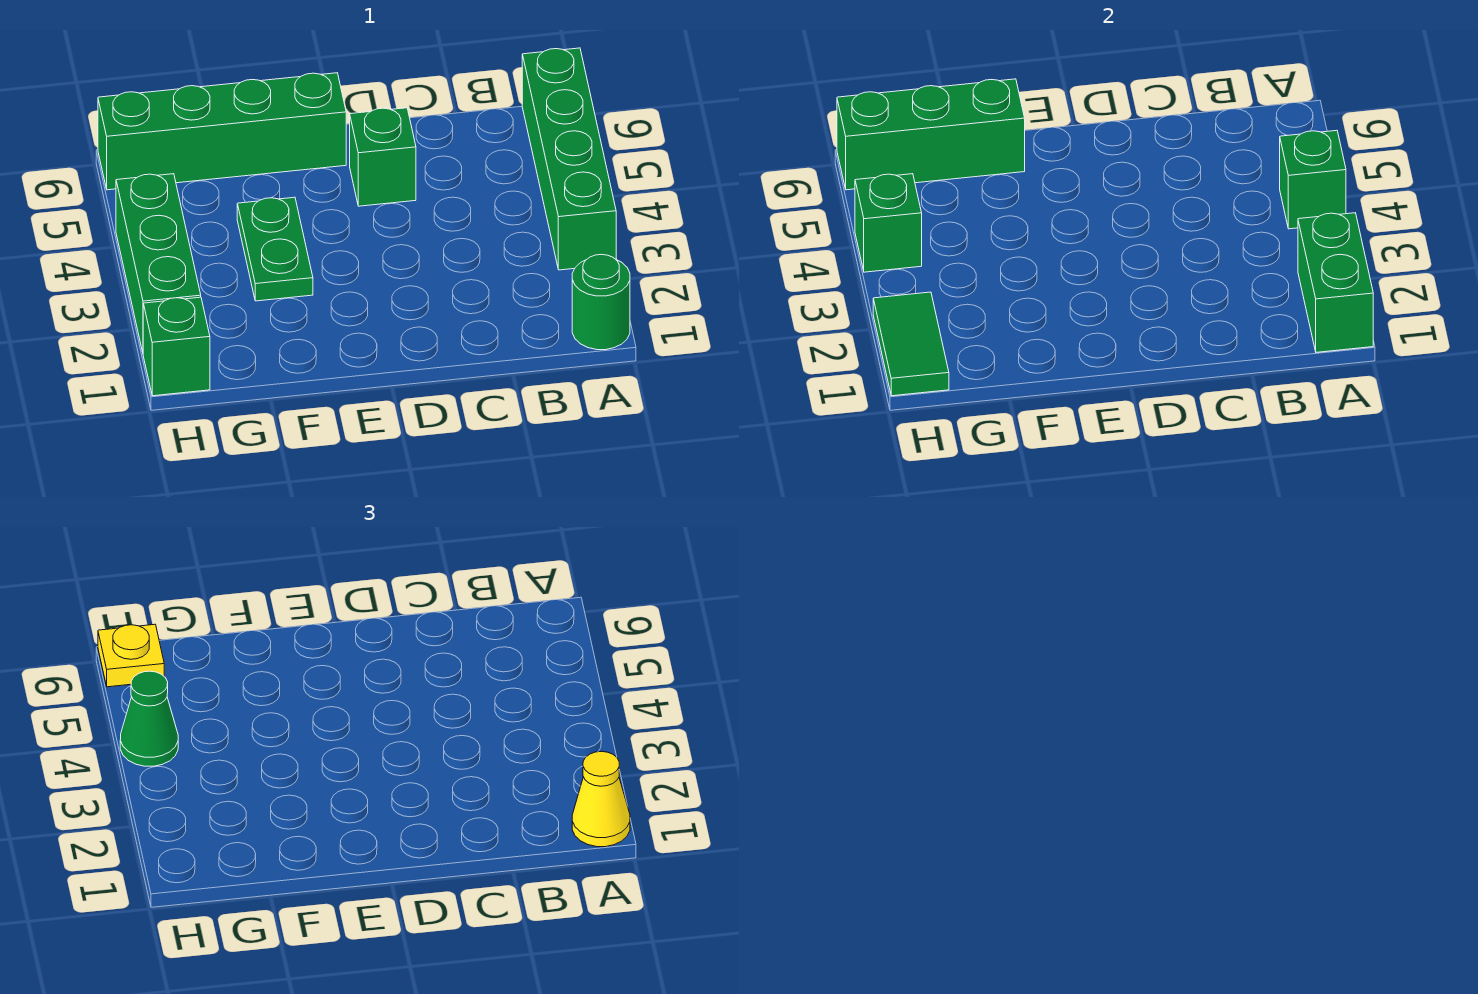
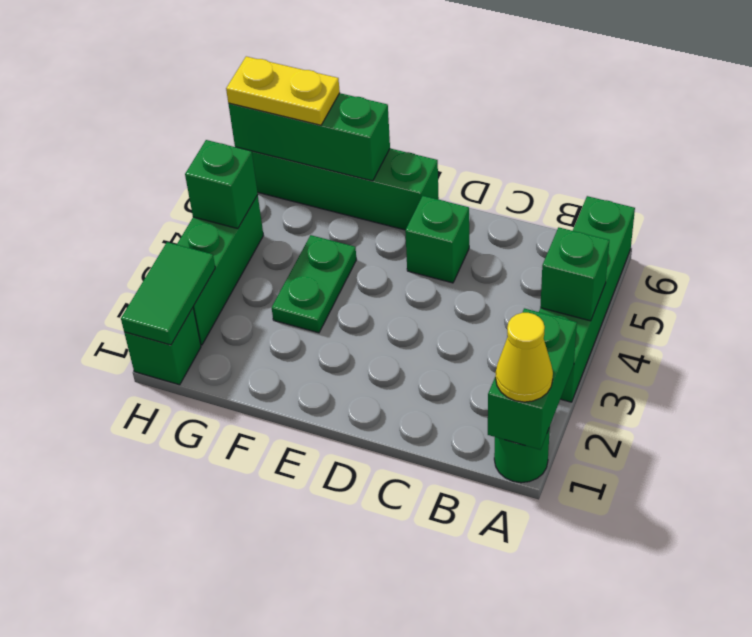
green 1x1 cone [120,671,178,766] -> none
yellow 1x1 plate [98,624,164,687] -> yellow 1x2 plate [226,56,340,125]

